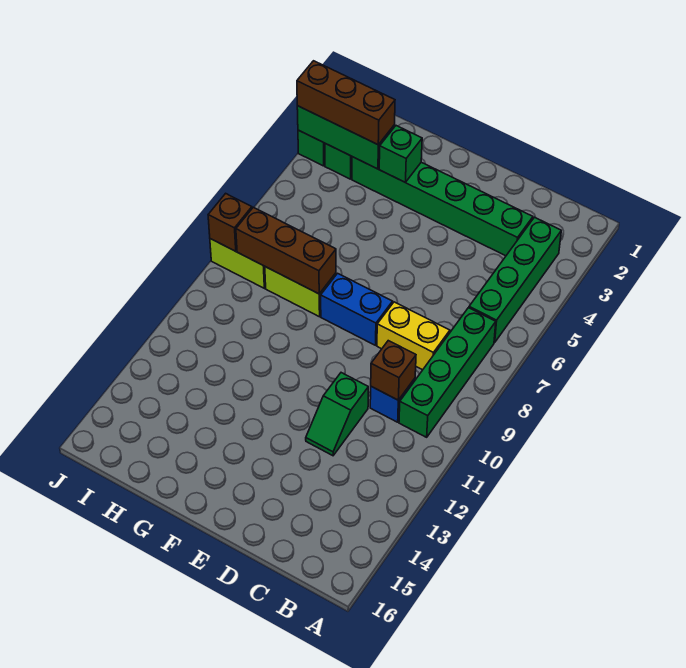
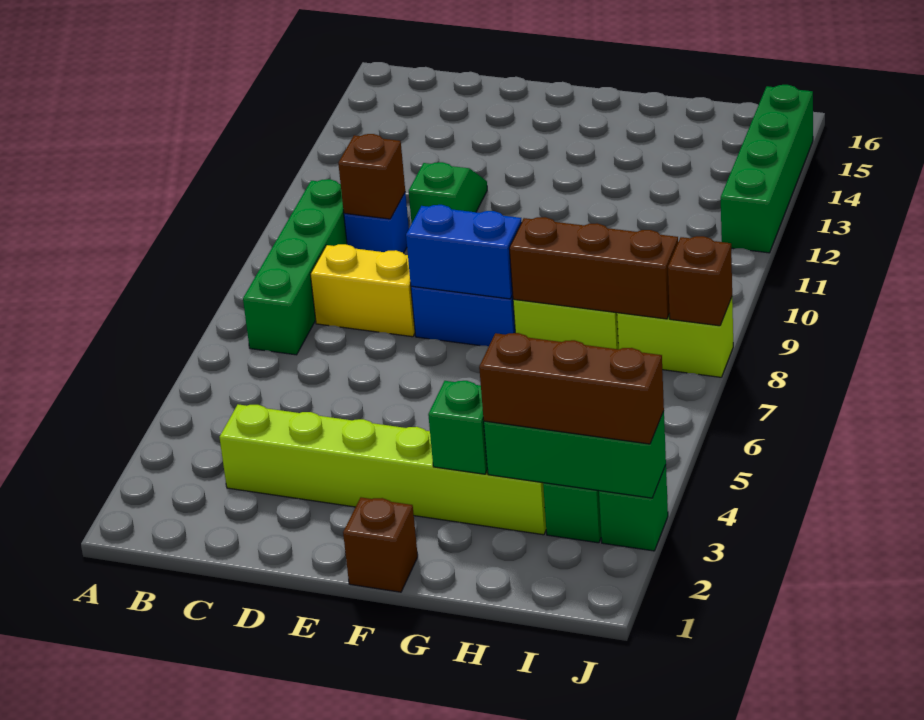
green 1x4 brick [469,217,561,342] -> green 1x4 brick moved to [721,85,813,253]
green 1x6 brick [352,157,533,256] -> lime 1x6 brick [220,404,546,535]
none -> blue 1x2 brick [406,205,522,299]
none -> brown 1x1 brick [343,497,418,592]

